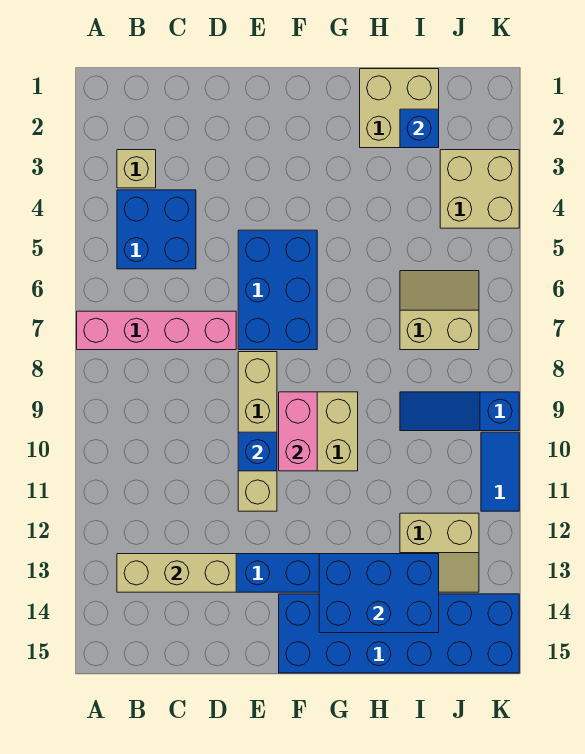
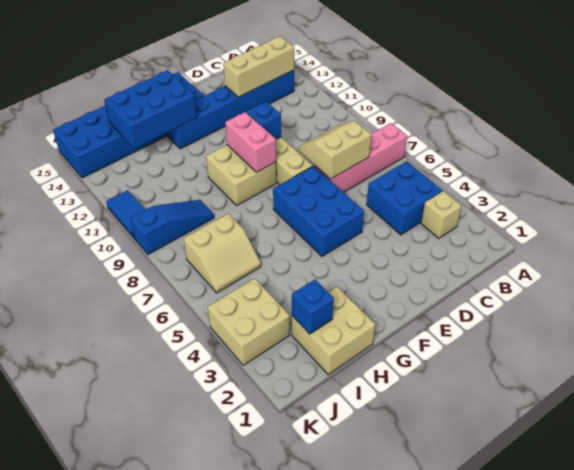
tan 2x2 slope [400,513,479,592] -> tan 2x2 slope moved to [298,121,371,179]

